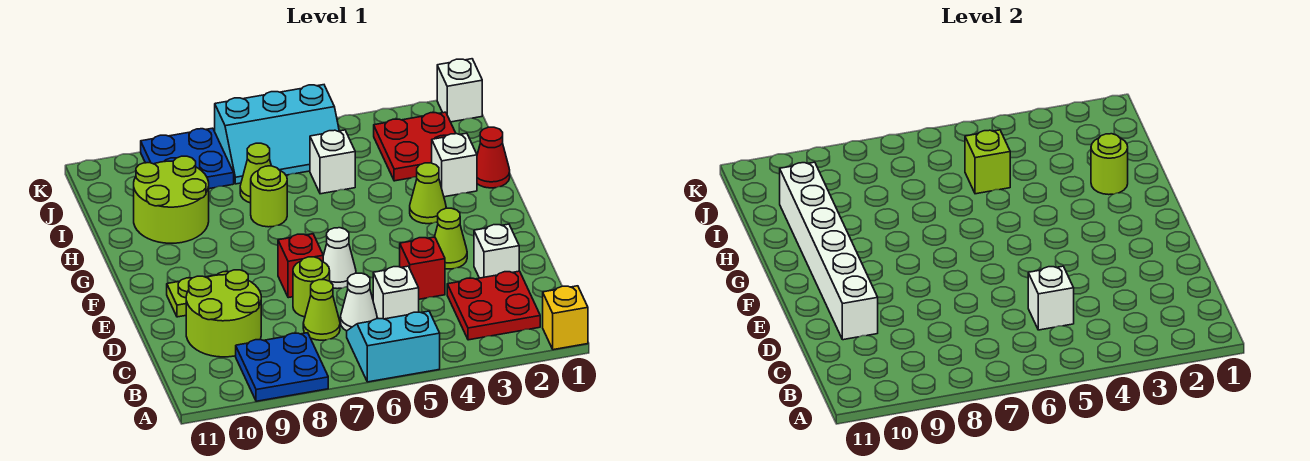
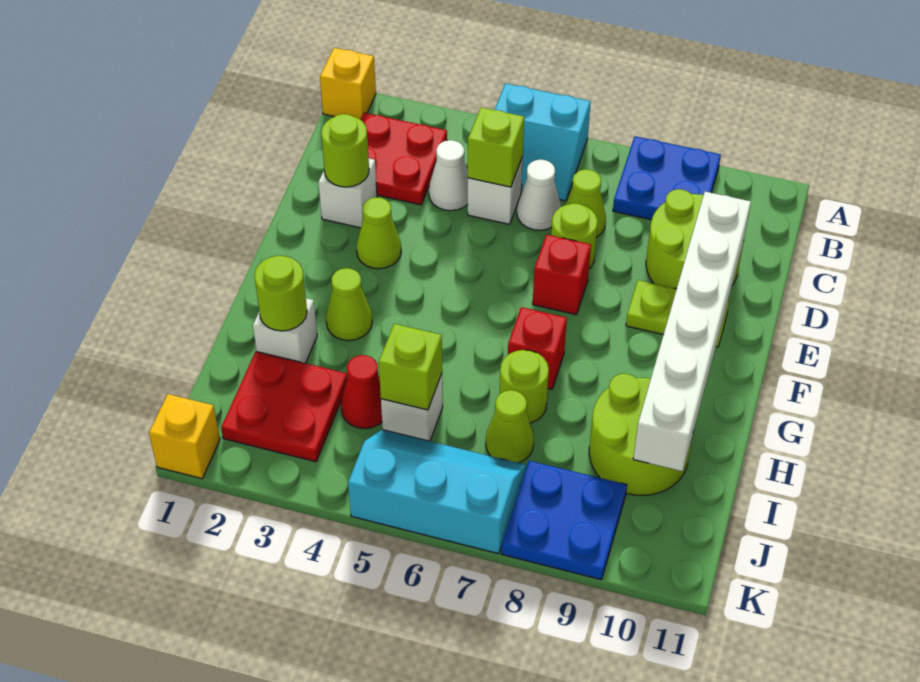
white 1x1 brick [1028,266,1074,330] -> lime 1x1 brick [468,107,524,187]
none -> lime 1x1 round brick [321,114,369,187]
red 1x1 brick [400,237,445,299] -> red 1x1 brick moved to [508,307,567,389]
white 1x1 cone [323,228,356,289] -> white 1x1 cone moved to [429,140,468,211]
red 1x1 cone [477,127,510,188] -> red 1x1 cone moved to [341,355,382,429]
white 1x1 brick [437,59,482,122] -> yellow 1x1 brick [149,394,220,479]

